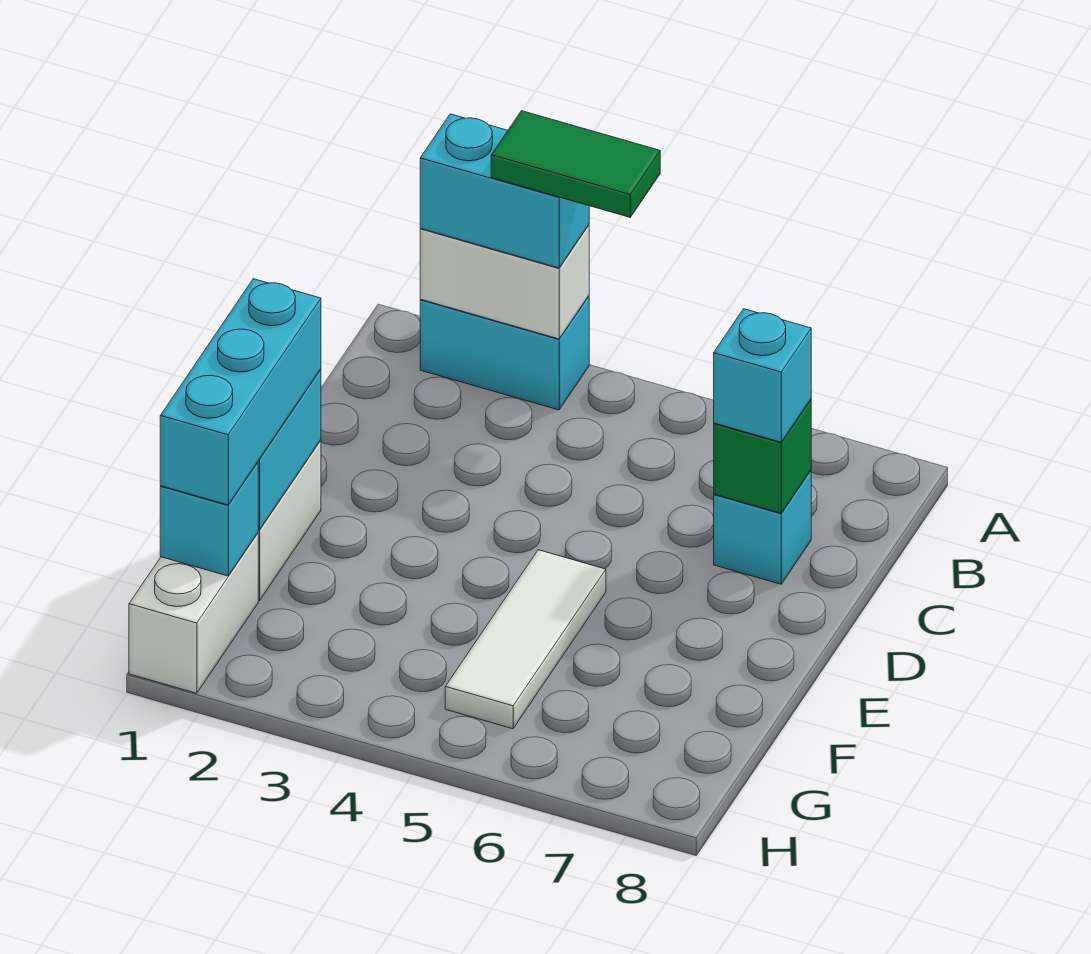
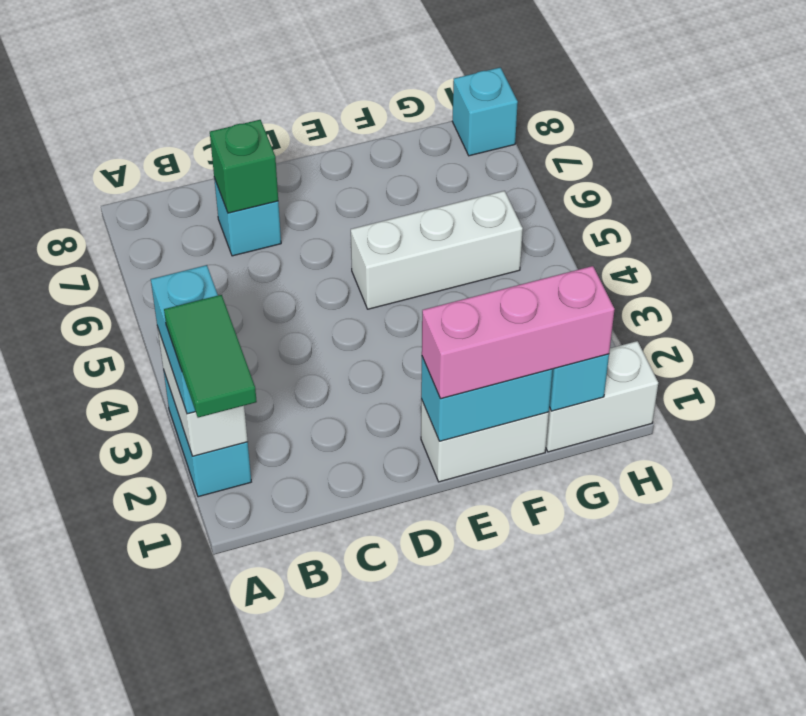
green 1x2 tile [491,111,660,217] -> green 1x2 tile moved to [164,295,257,418]
cyan 1x1 brick [714,309,811,442] -> cyan 1x1 brick moved to [452,67,518,156]
cyan 1x3 brick [160,279,321,505] -> pink 1x3 brick [422,266,615,399]
white 1x3 tile [445,550,606,729] -> white 1x3 brick [351,191,523,309]

